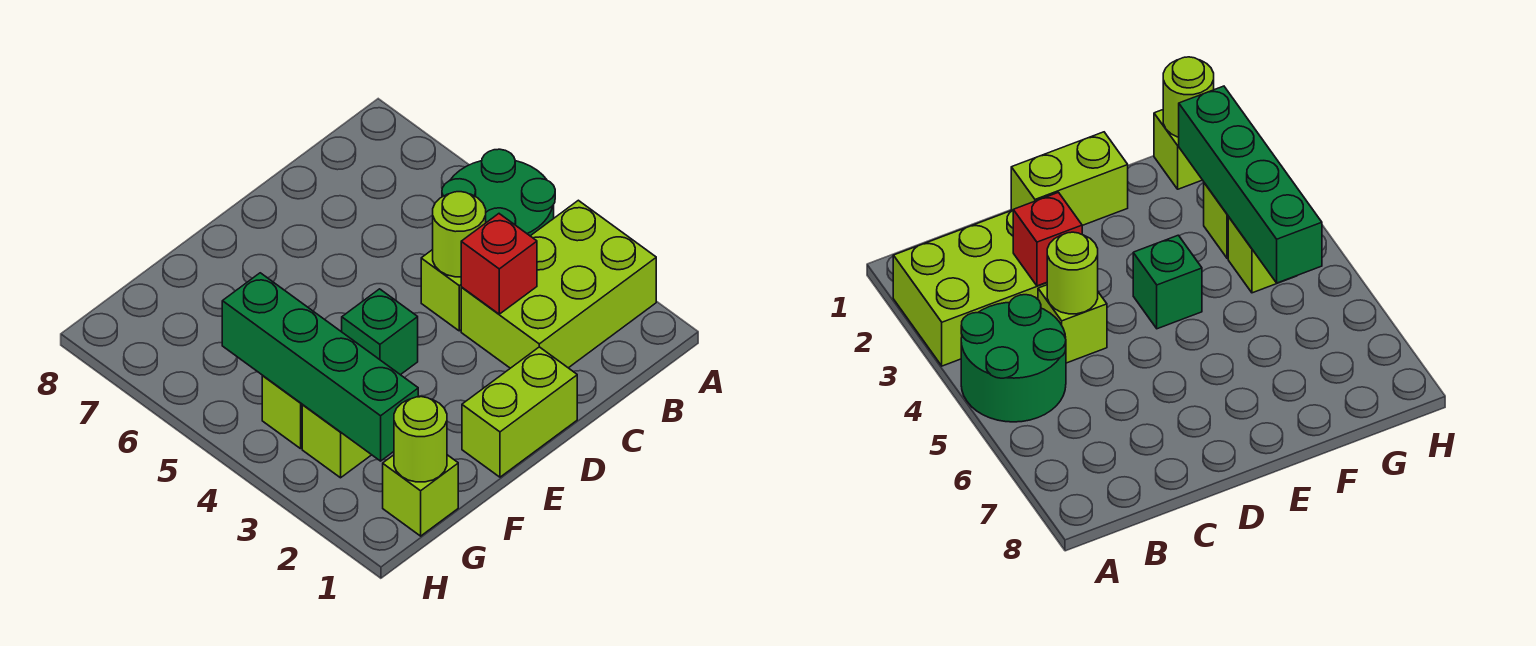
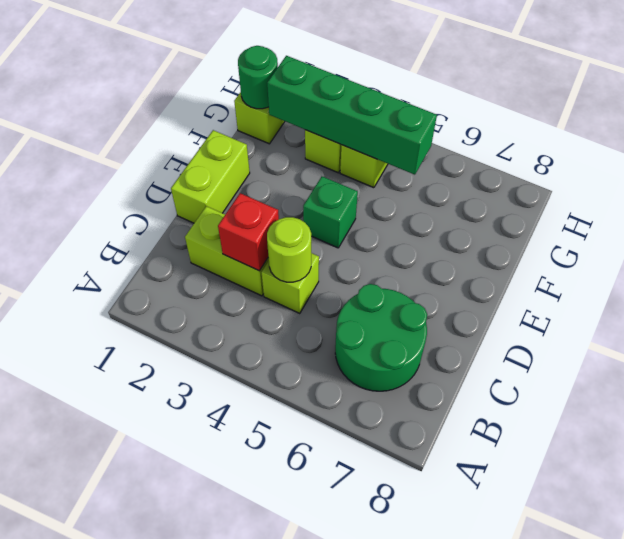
lime 2x3 brick [461,200,656,368] -> lime 1x2 brick [185,206,269,296]
green 2x2 round brick [442,149,555,236] -> green 2x2 round brick moved to [335,284,427,391]
lime 1x1 round brick [394,397,447,482] -> green 1x1 round brick [238,46,278,109]

